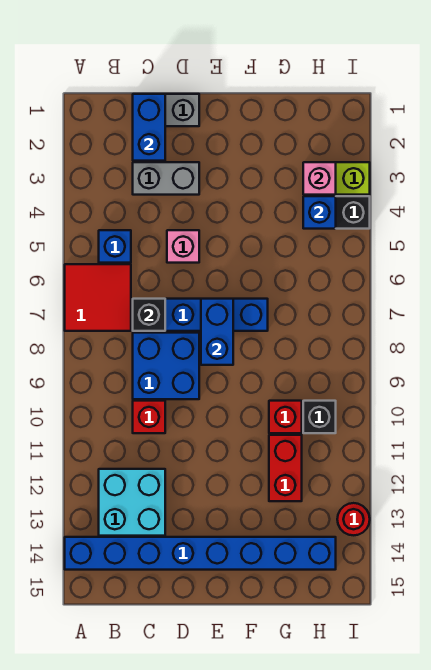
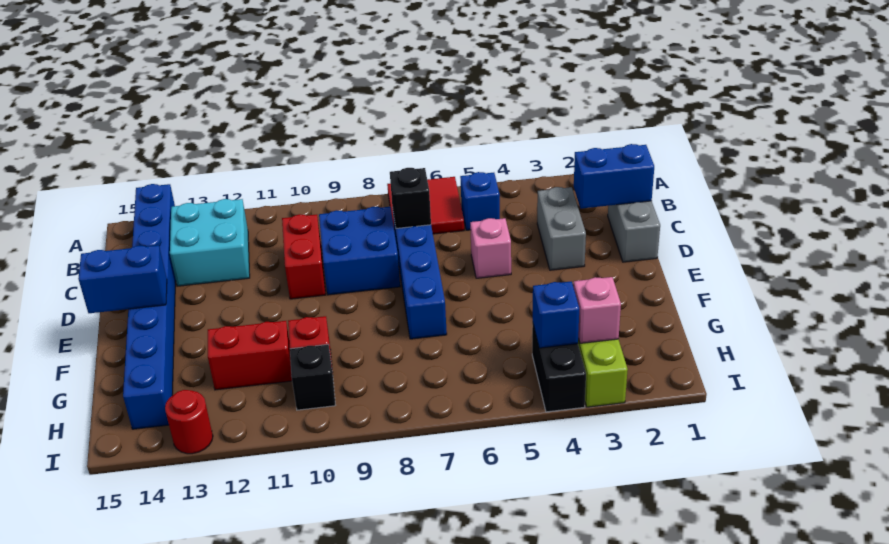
red 1x1 brick [133,401,165,433] -> red 1x2 brick [282,214,326,299]
blue 1x2 brick [201,299,233,365] -> blue 1x2 brick moved to [78,245,167,313]

